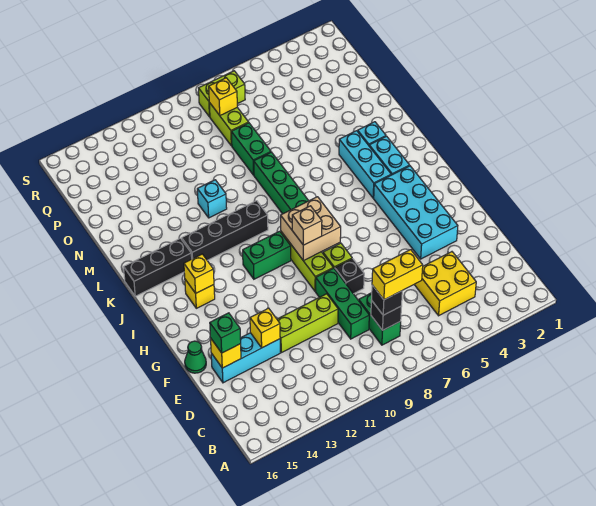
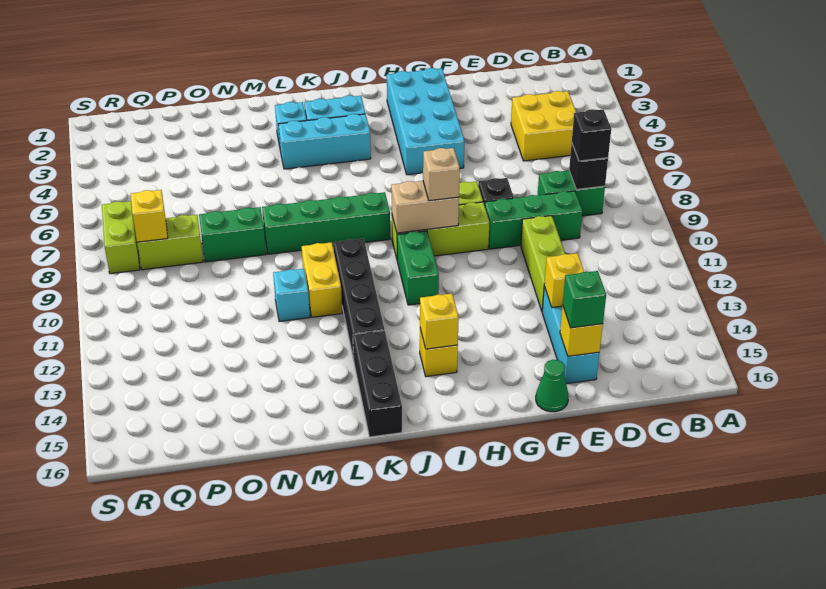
yellow 1x2 brick [372,250,423,300] -> yellow 1x2 brick moved to [302,242,342,317]
cyan 2x4 brick [374,166,458,259] -> cyan 2x4 brick turned to [387,68,465,175]
tan 2x2 brick [281,197,341,261] -> tan 1x2 brick [391,181,459,233]

